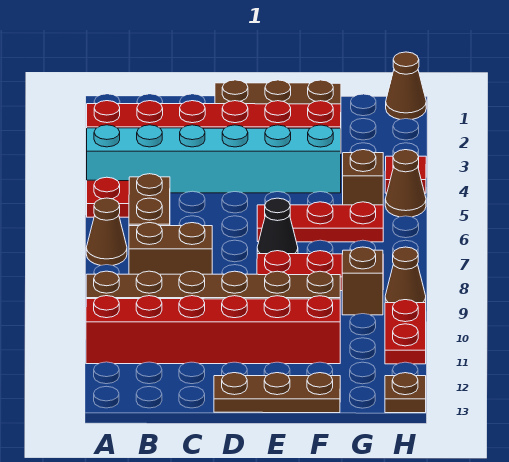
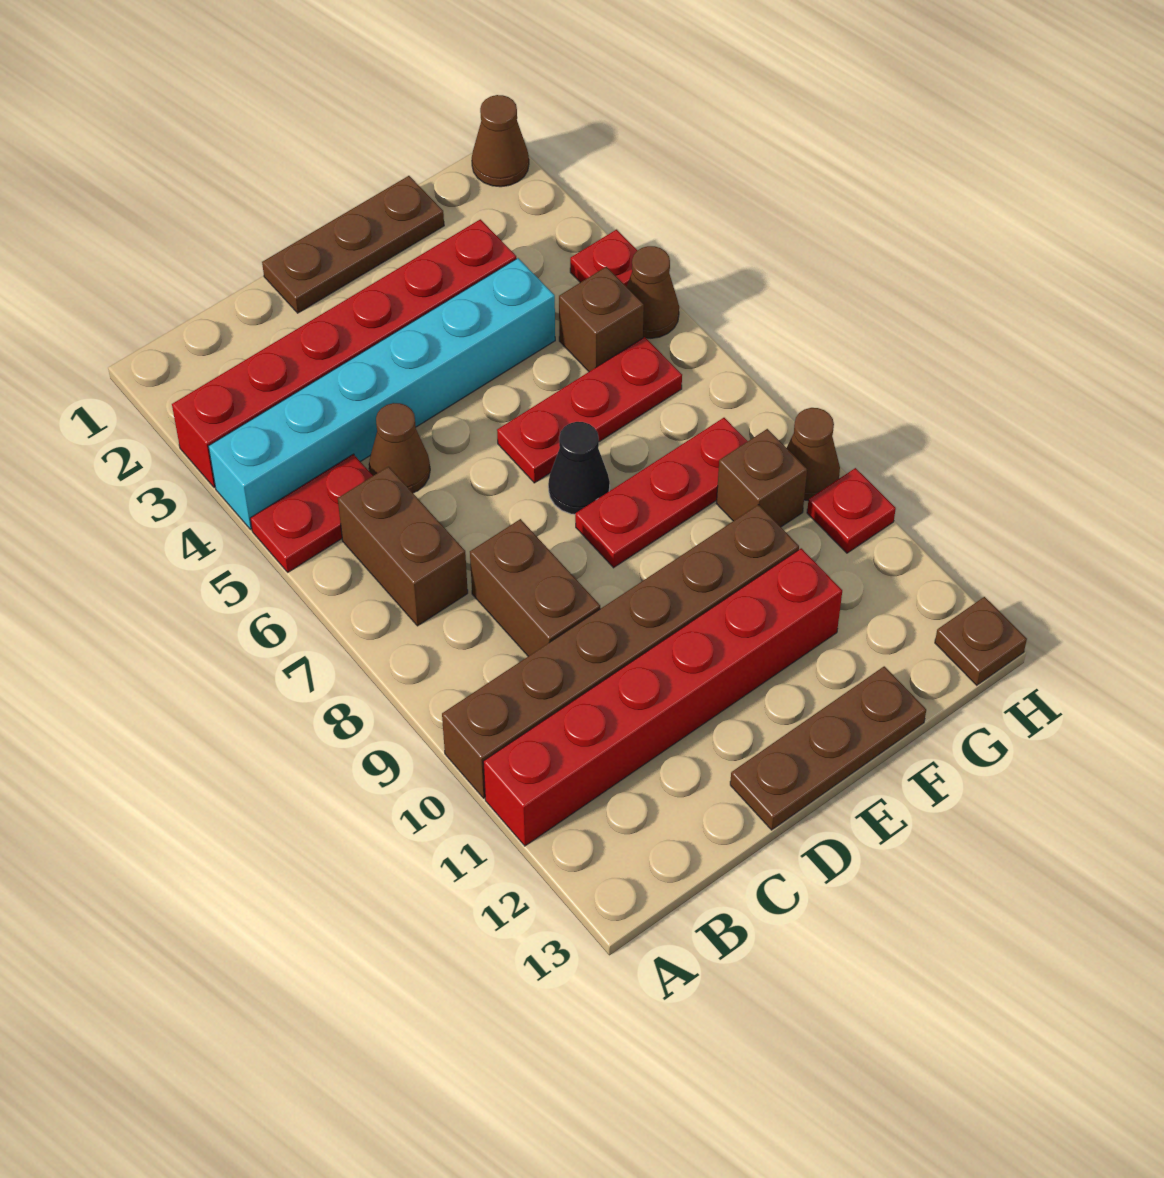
brown 1x1 cone [86,198,127,265] -> brown 1x1 cone moved to [369,403,430,493]
brown 1x2 brick [129,223,212,274] -> brown 1x2 brick turned to [470,519,600,656]
red 1x2 plate [385,300,426,364] -> red 1x1 plate [807,468,896,553]

